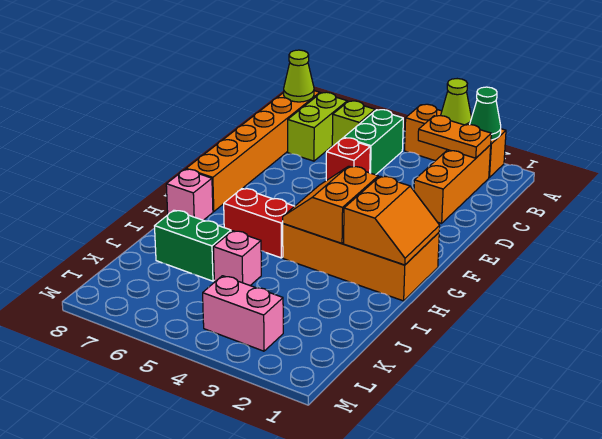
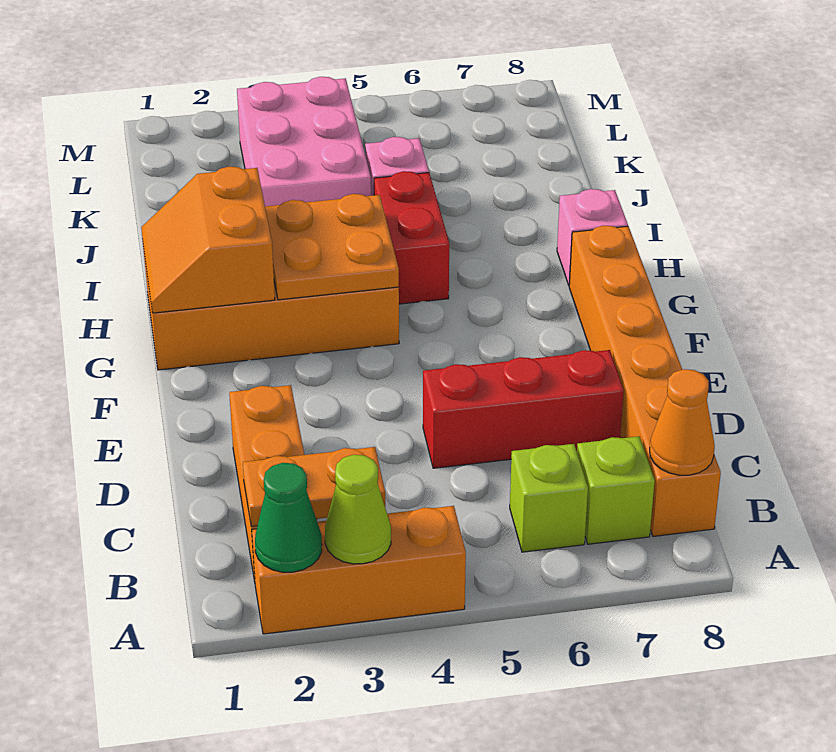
green 1x2 brick [344,110,403,175] -> none
lime 1x2 brick [288,92,347,161] -> lime 1x1 brick [577,436,655,544]
lime 1x1 cone [284,50,314,102] -> orange 1x1 cone [650,369,715,475]
red 1x1 brick [326,138,370,180] -> red 1x3 brick [423,350,624,468]
orange 2x2 slope [283,166,378,243] -> orange 2x2 plate [265,194,399,300]
red 1x2 brick [224,188,295,258] -> red 1x2 brick turned to [374,171,449,304]
green 1x2 brick [155,210,231,281] -> none
pink 1x2 brick [203,276,283,351] -> pink 2x3 brick [237,77,371,206]

